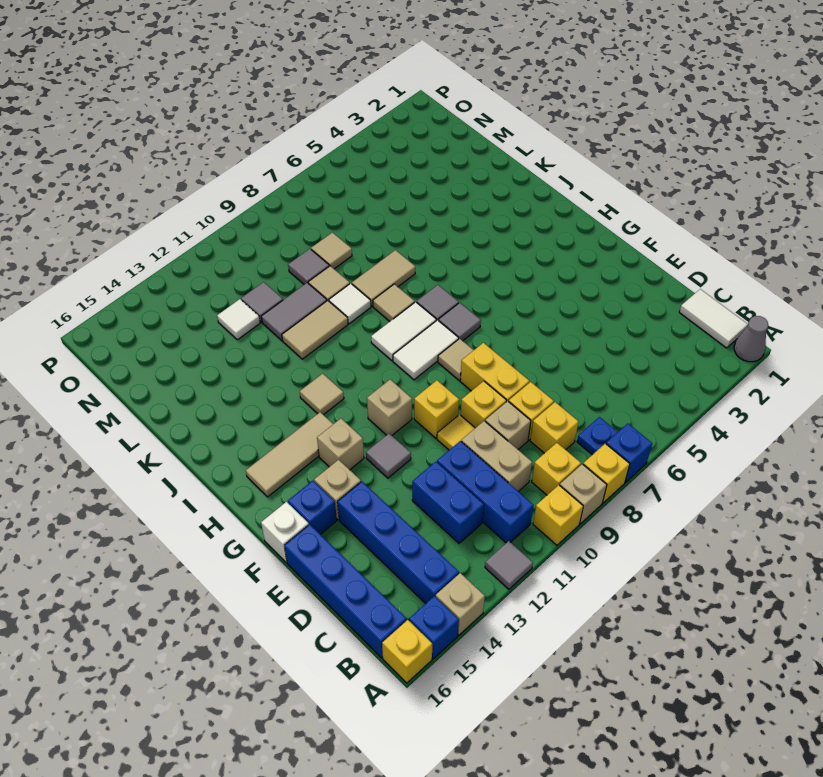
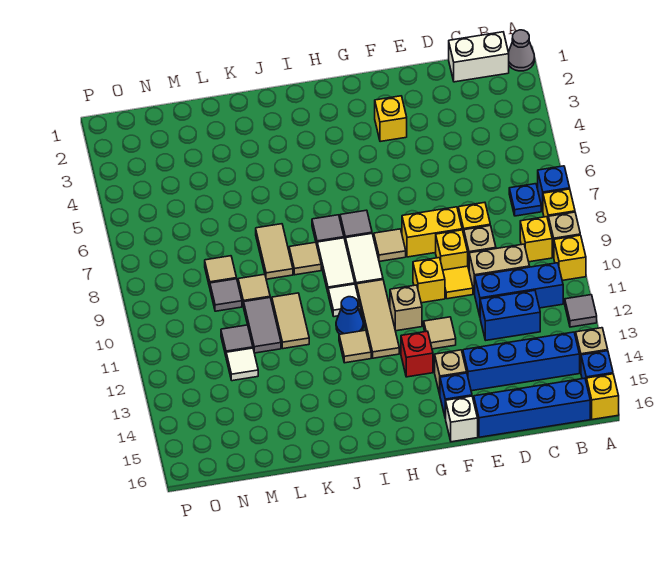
white 1x2 tile [679,289,748,348] -> white 1x2 brick [449,32,509,82]
yellow 1x1 brick [530,402,579,453] -> yellow 1x1 brick moved to [375,96,407,142]
grey 1x1 tile [366,433,411,478] -> tan 1x1 tile [424,317,456,349]
tan 1x1 brick [317,419,364,470] -> red 1x1 brick [401,331,433,377]
tan 1x3 tile [246,412,333,497] -> tan 1x3 tile moved to [356,280,399,358]
none -> blue 1x1 cone [336,297,363,334]
white 1x1 tile [329,283,371,323] -> white 1x1 tile moved to [328,284,360,317]

